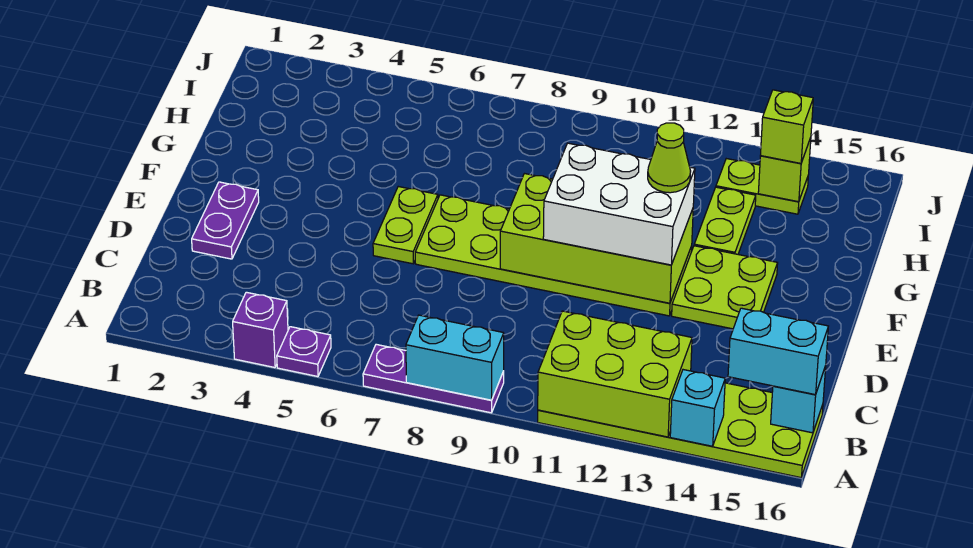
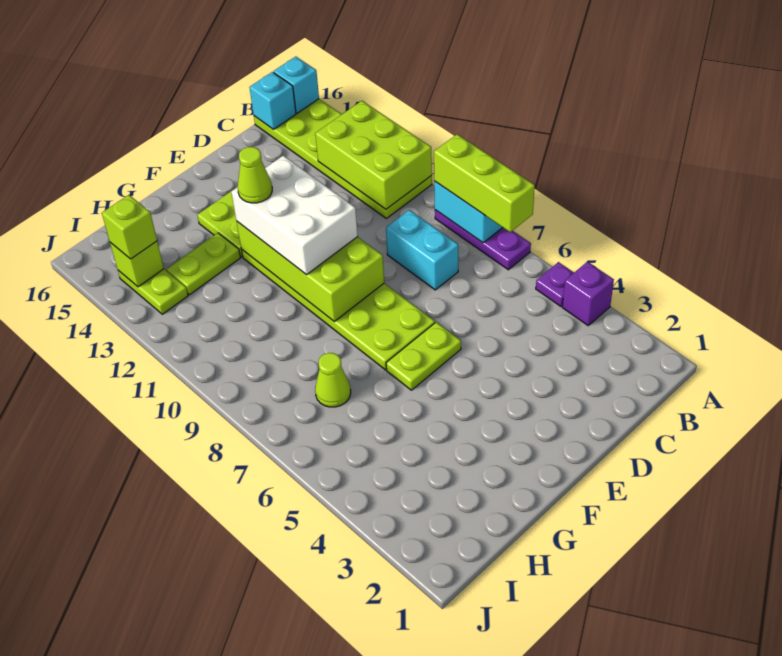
none -> lime 1x3 brick [434,134,535,232]
cyan 1x1 brick [670,370,725,446] -> cyan 1x1 brick moved to [273,57,319,113]
cyan 1x2 brick [728,308,828,395] -> cyan 1x2 brick moved to [386,210,458,290]
purple 1x2 plate [192,182,259,259] -> none
none -> lime 1x1 cone [315,353,351,407]

